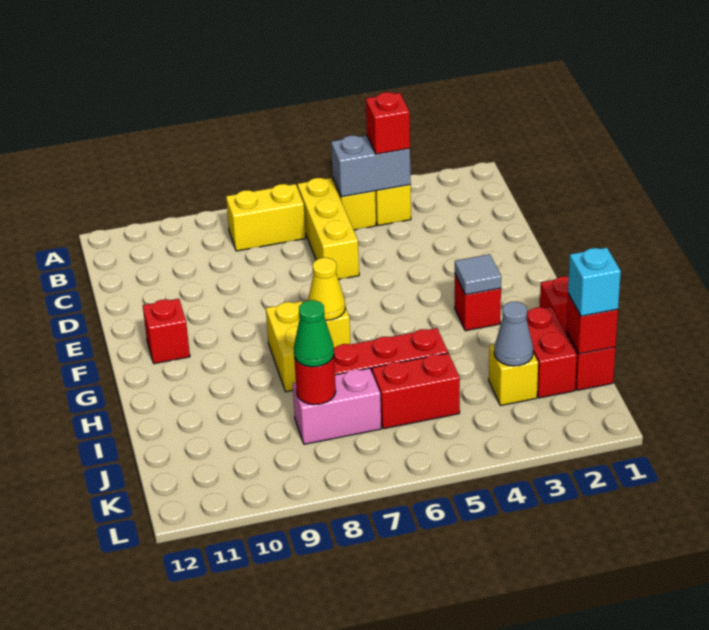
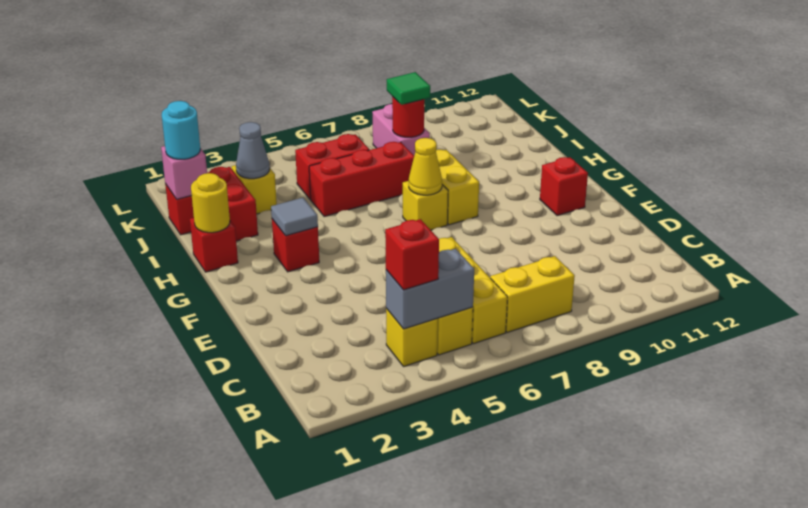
none -> yellow 1x1 round brick [191,173,230,233]
red 1x1 brick [566,294,618,354] -> pink 1x1 brick [161,146,207,199]
cyan 1x1 brick [568,248,621,316] -> cyan 1x1 round brick [162,101,200,159]
pink 1x2 brick [293,368,381,444] -> pink 1x2 brick turned to [372,104,430,155]
green 1x1 cone [294,300,334,367] -> green 1x1 tile [387,72,430,105]

